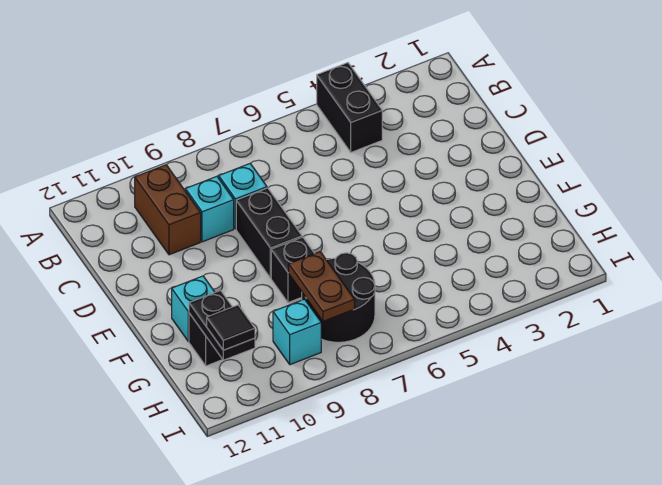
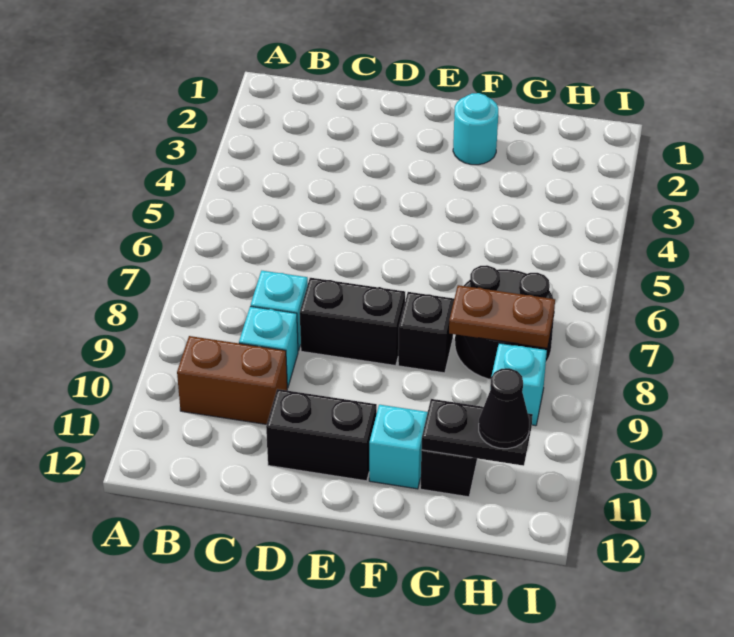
black 1x2 brick [317,63,382,152] -> black 1x2 brick moved to [266,389,377,481]
none -> cyan 1x1 round brick [453,93,498,165]
black 1x1 tile [207,305,255,350] -> black 1x1 cone [479,368,529,449]

